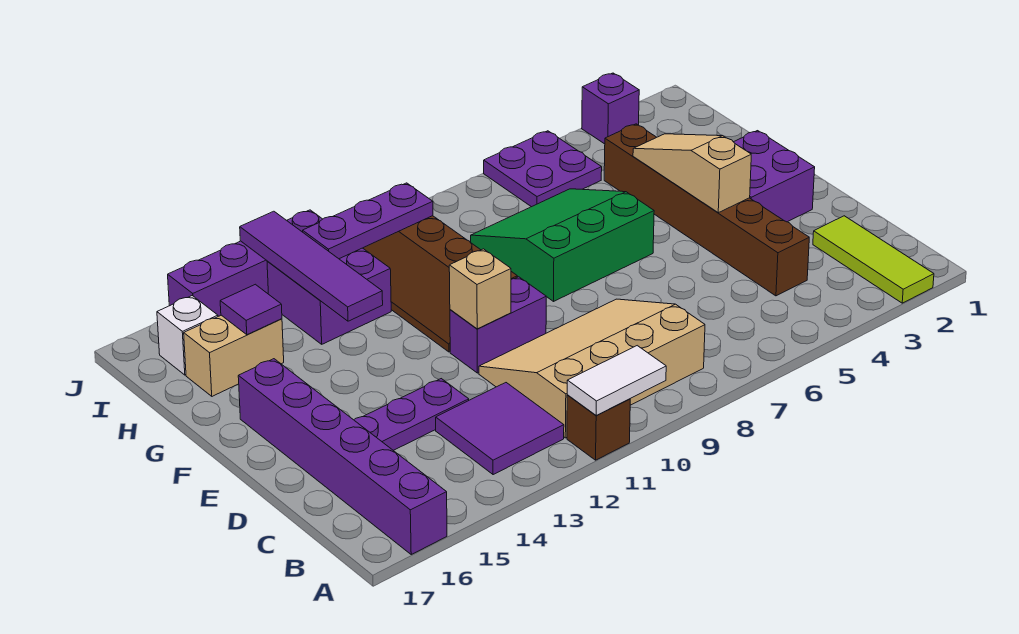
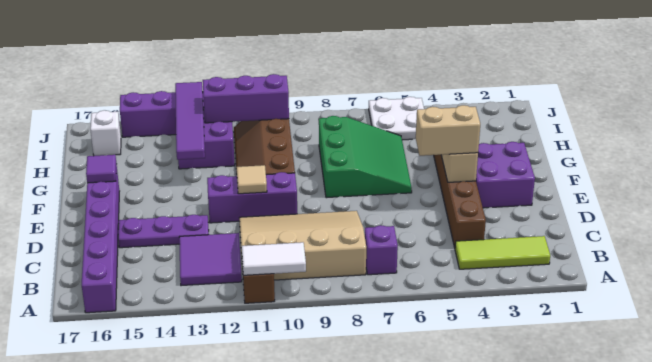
lime 1x3 tile [813,216,934,303] -> lime 1x3 tile turned to [455,236,550,269]
purple 1x2 brick [450,277,546,373] -> purple 1x3 brick [207,172,297,223]
tan 1x1 brick [449,249,511,329] -> tan 1x1 tile [237,165,267,194]
green 3x3 slope [471,189,654,301] -> green 3x3 slope turned to [319,116,412,198]
tan 1x2 brick [184,315,284,396] -> tan 1x2 brick moved to [416,105,480,156]
purple 1x1 tile [220,284,282,335] -> purple 1x1 tile moved to [86,155,116,183]
purple 2x2 plate [484,131,602,207] -> white 2x2 plate [369,97,424,140]
purple 1x3 plate [303,183,433,259] -> purple 1x3 brick [203,74,289,123]
purple 1x1 brick [582,73,639,144] -> purple 1x1 brick moved to [365,225,398,275]

